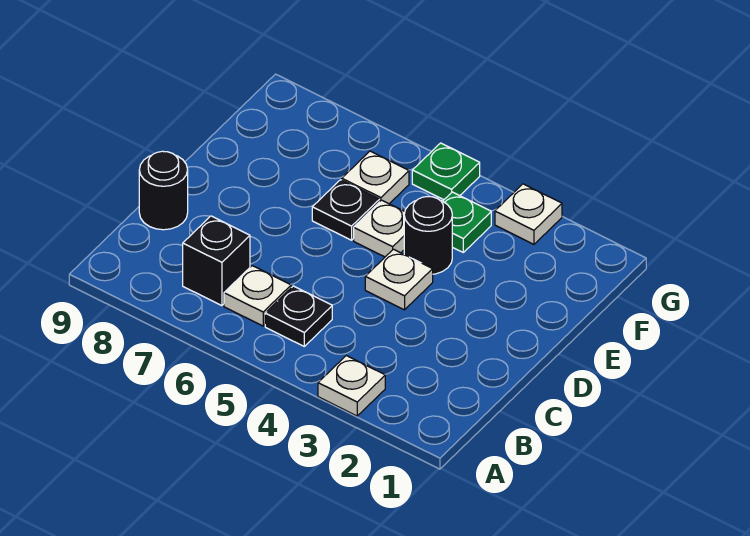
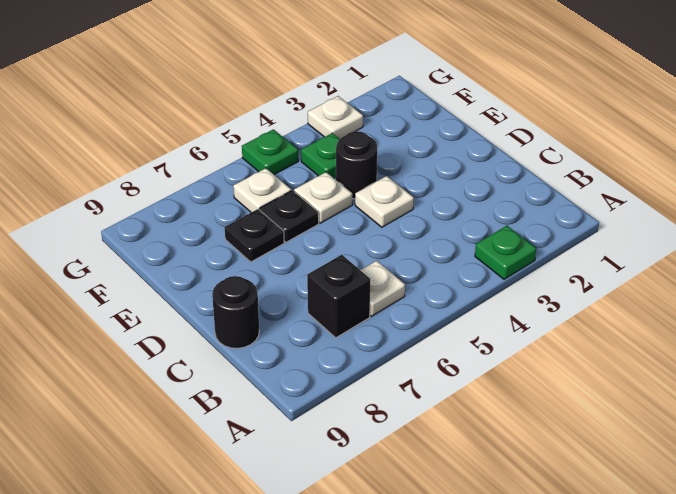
white 1x1 plate [318,356,385,416] -> green 1x1 plate [475,226,536,279]
black 1x1 plate [265,286,332,346] -> black 1x1 plate moved to [224,209,284,262]

